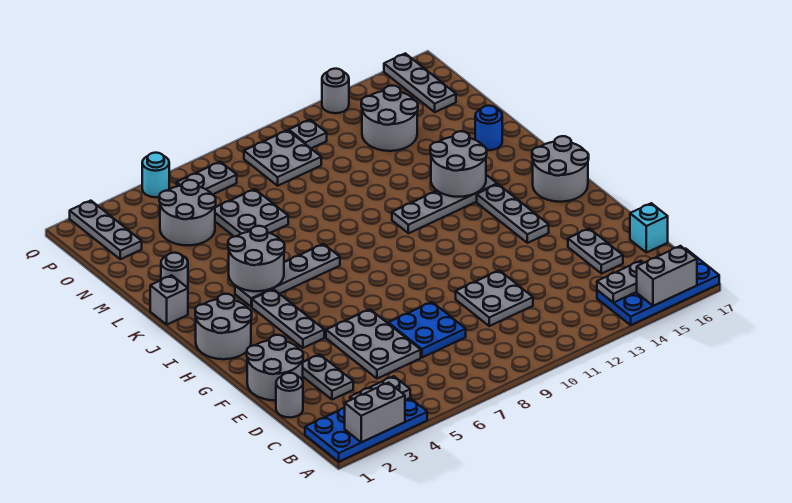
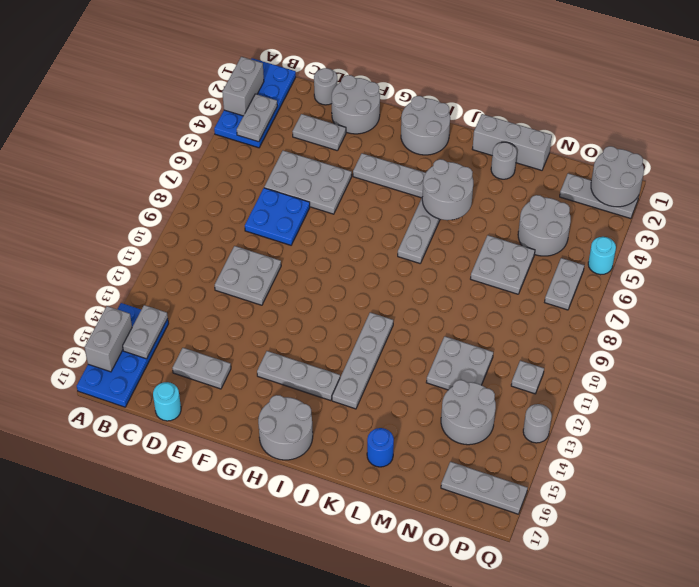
cyan 1x1 brick [630,203,668,253] -> cyan 1x1 round brick [153,382,181,421]
grey 2x2 round brick [430,131,487,197] -> grey 2x2 round brick moved to [591,146,644,207]
grey 1x1 brick [150,275,188,324] -> grey 1x3 brick [473,114,552,170]
grey 2x2 plate [244,130,321,186] -> grey 2x2 plate moved to [426,336,493,390]

